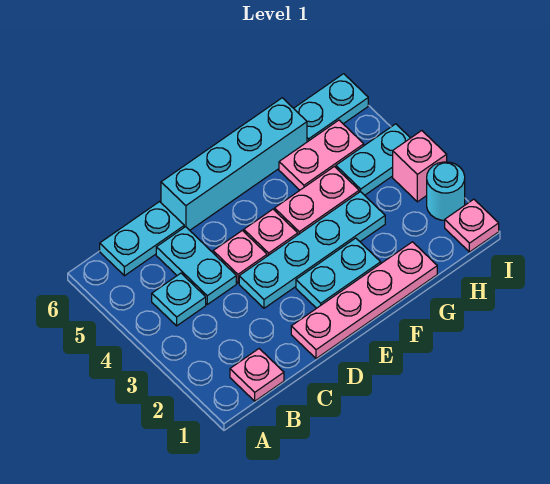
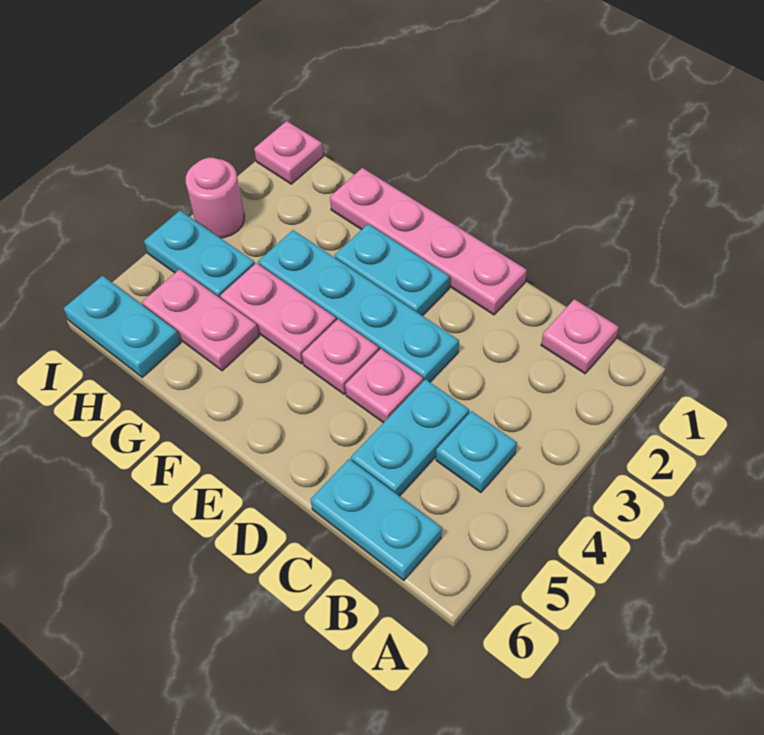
cyan 1x4 brick [161,98,307,230] -> none
cyan 1x1 round brick [427,162,465,220] -> none
pink 1x1 brick [393,131,447,202] -> pink 1x1 round brick [186,158,244,238]

